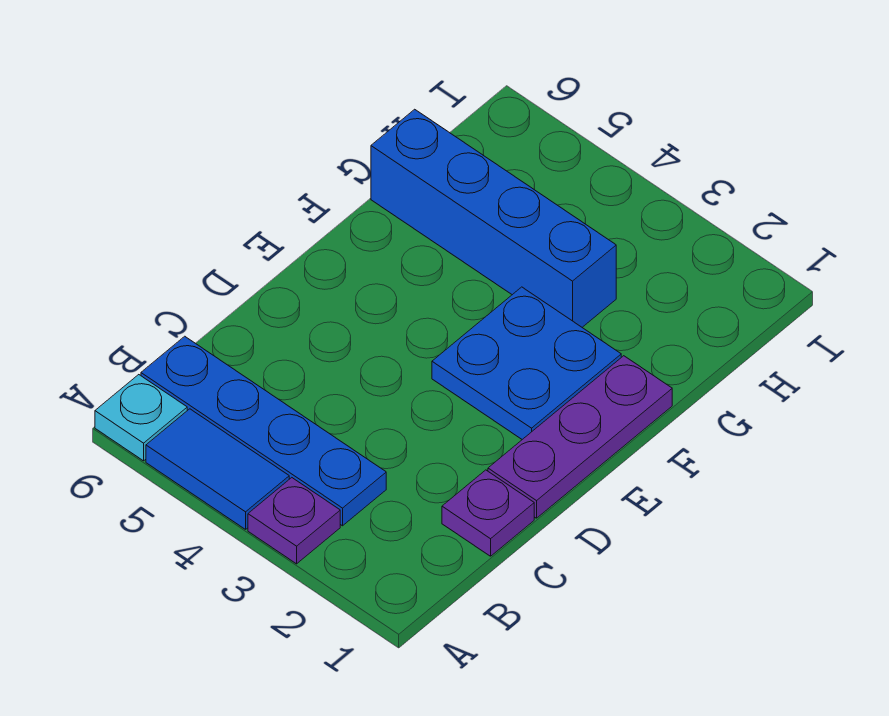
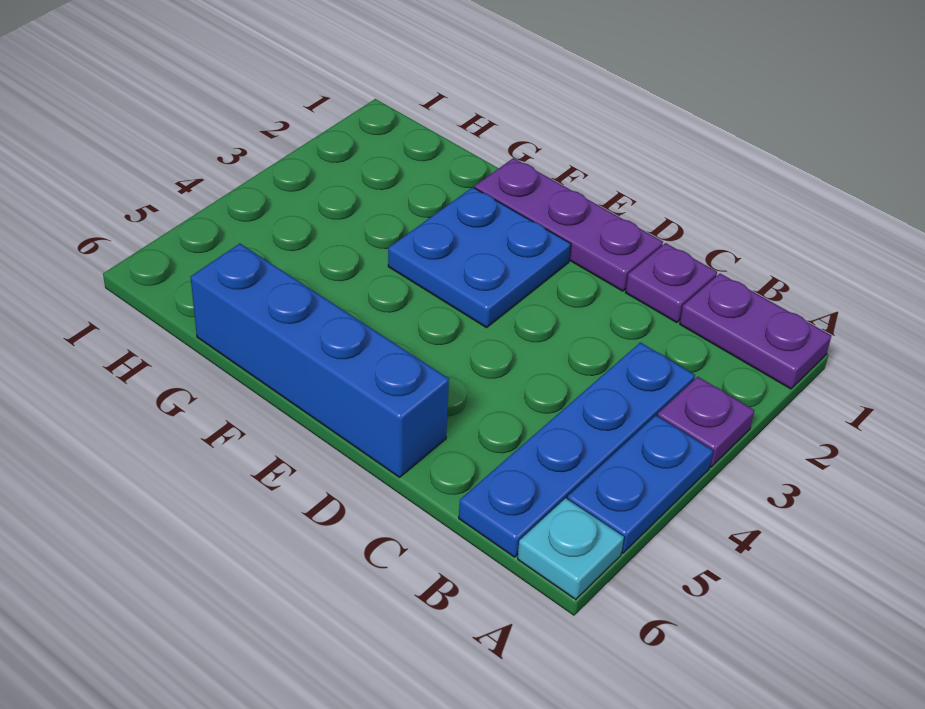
none -> purple 1x2 plate [680,273,831,389]
blue 1x2 tile [146,409,289,529] -> blue 1x2 plate [568,415,713,553]
blue 1x4 brick [371,109,616,327] -> blue 1x4 brick turned to [191,244,449,477]

